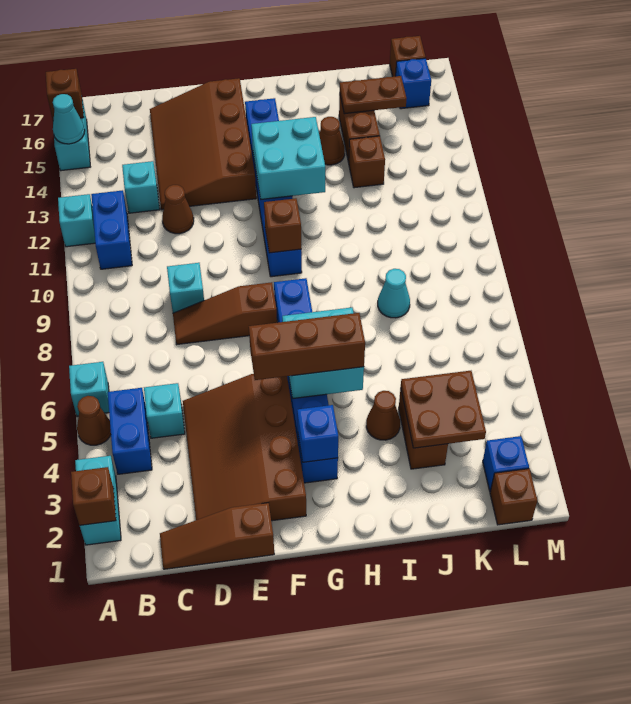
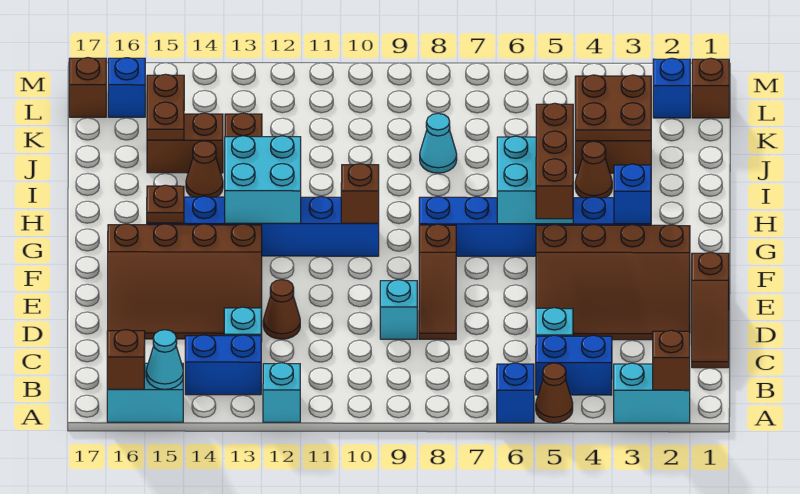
cyan 1x1 brick [69,362,109,417] -> blue 1x1 brick [497,363,534,423]
blue 1x2 brick [91,190,132,269] -> blue 1x2 brick moved to [185,335,261,395]
none -> brown 1x1 plate [147,185,184,223]

